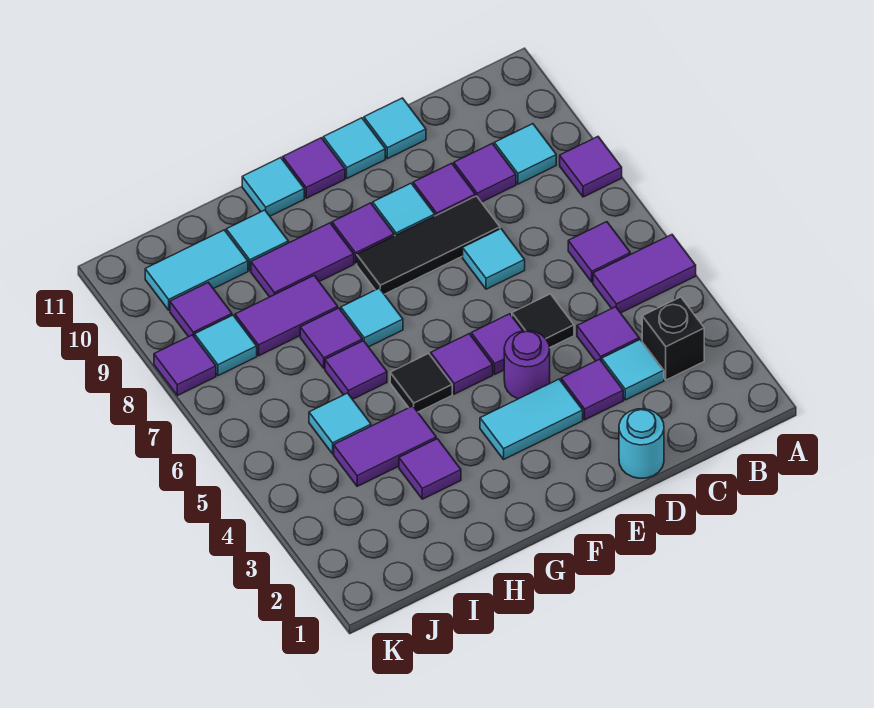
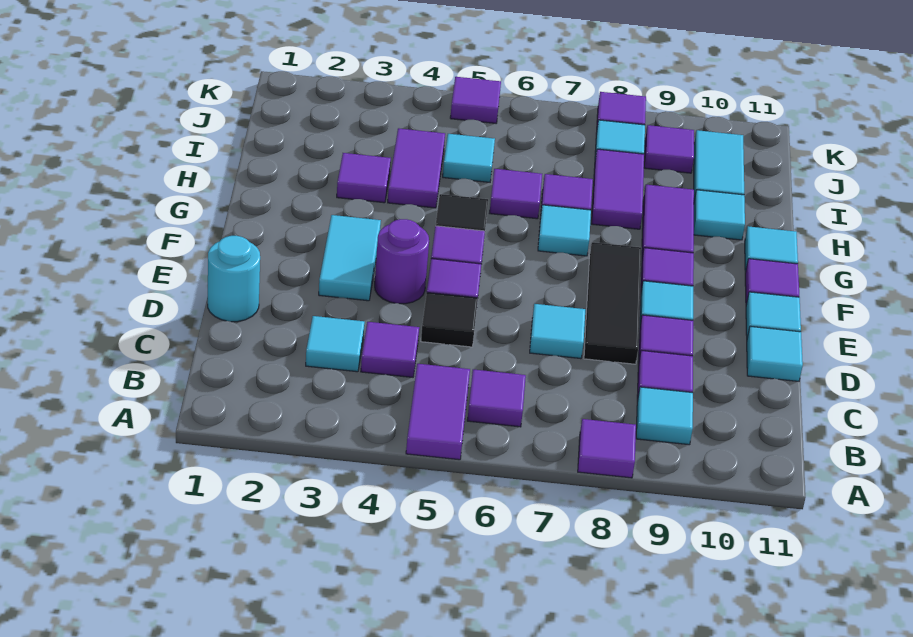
black 1x1 brick [642,297,704,380] -> none
purple 1x1 tile [561,359,623,420] -> purple 1x1 tile moved to [450,77,501,123]

